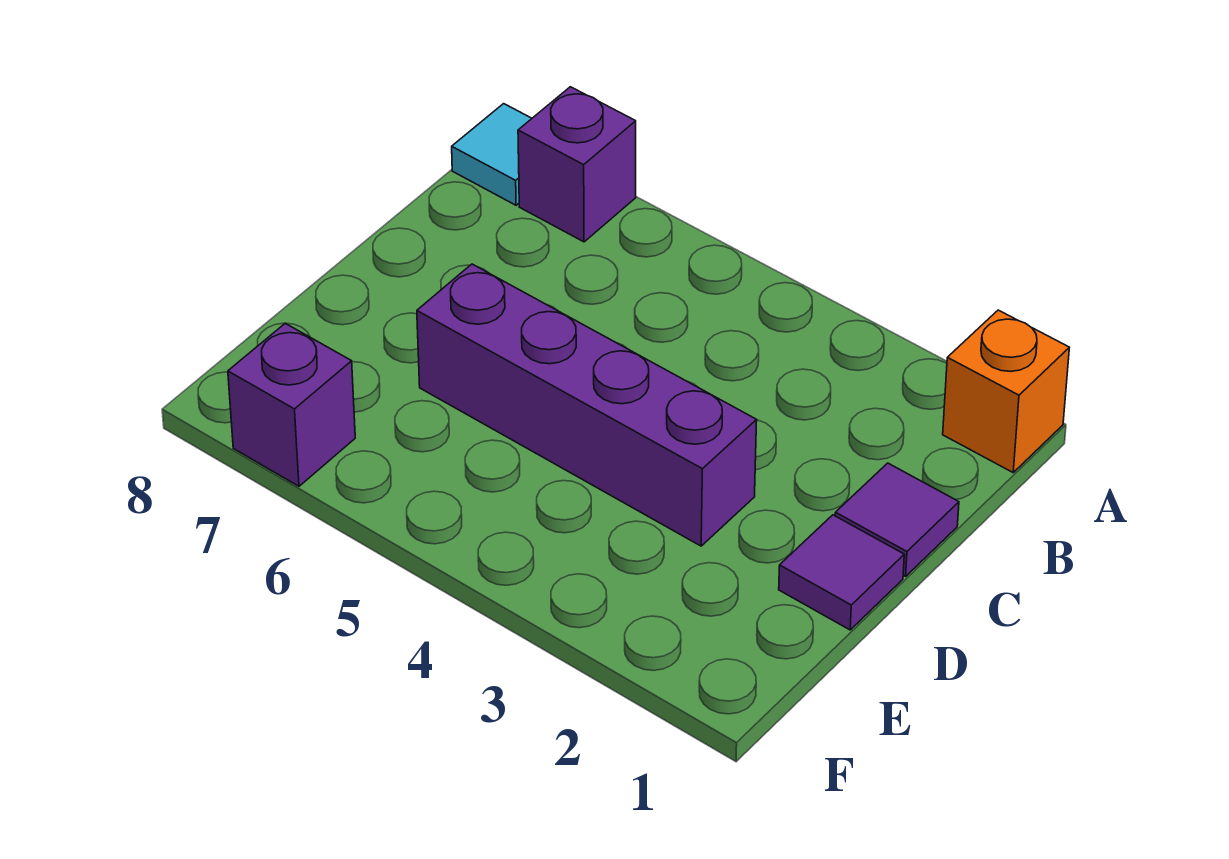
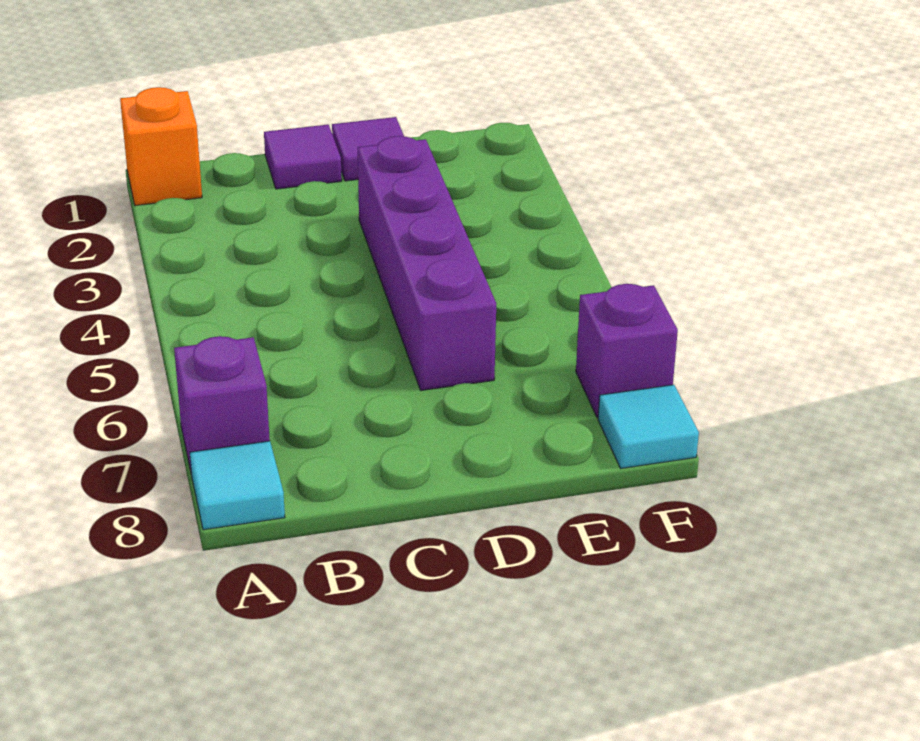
none -> cyan 1x1 tile [598,385,699,468]

